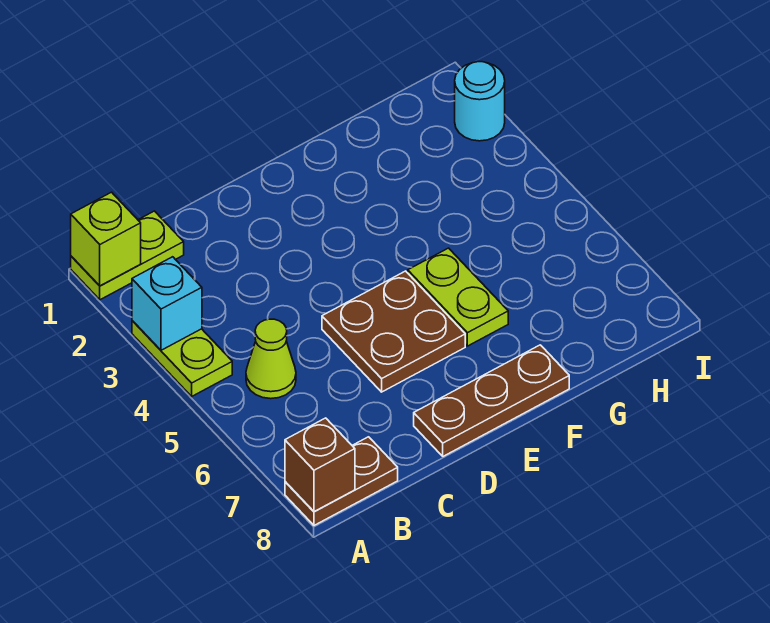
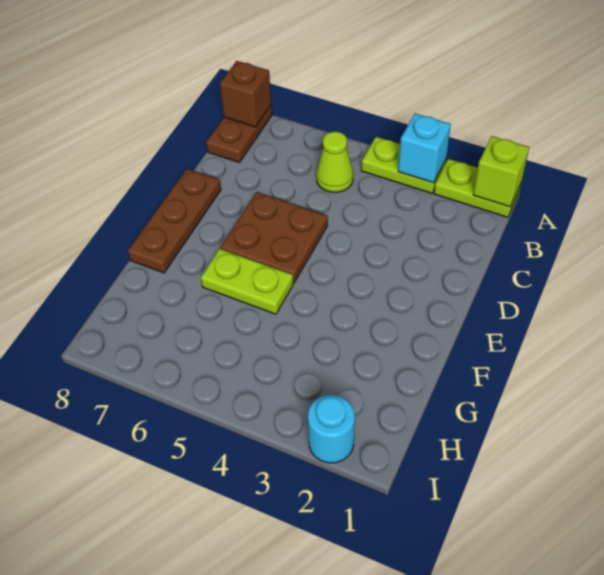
lime 1x2 plate [71,211,184,300] -> lime 1x2 plate turned to [434,159,521,217]

